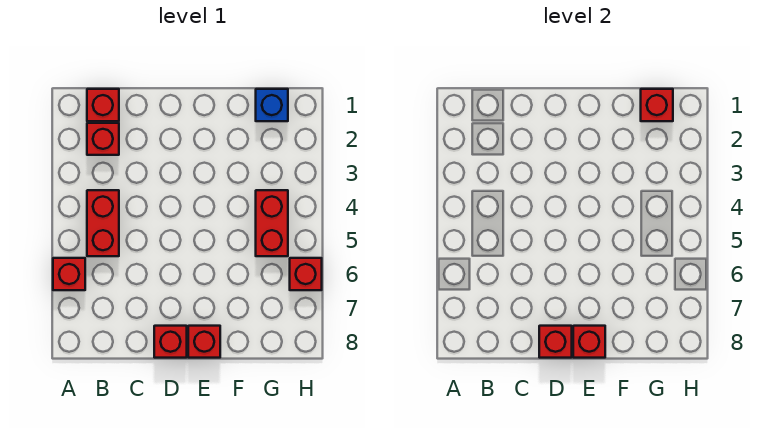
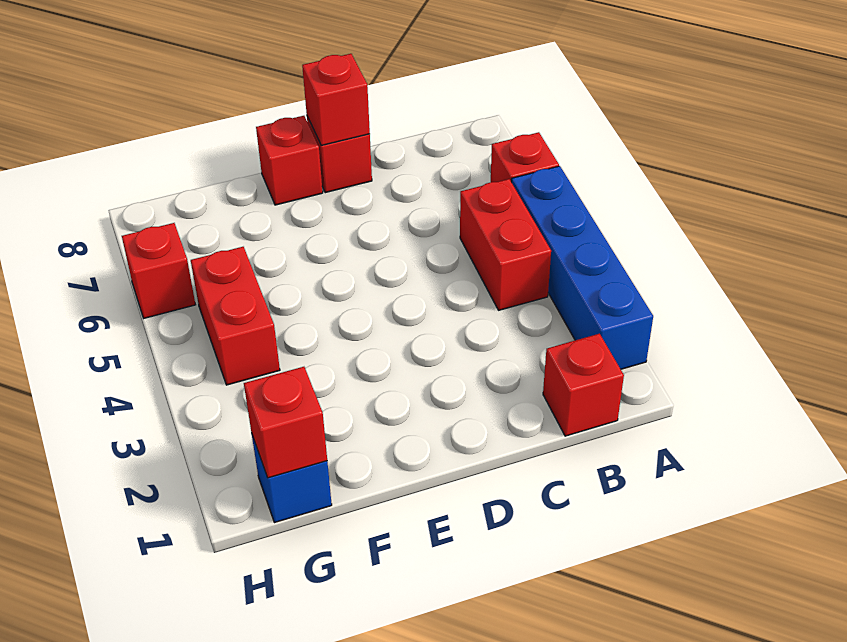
none -> blue 1x4 brick [512,166,653,369]
red 1x1 brick [87,123,119,155] -> none
red 1x1 brick [573,326,605,358] -> none

